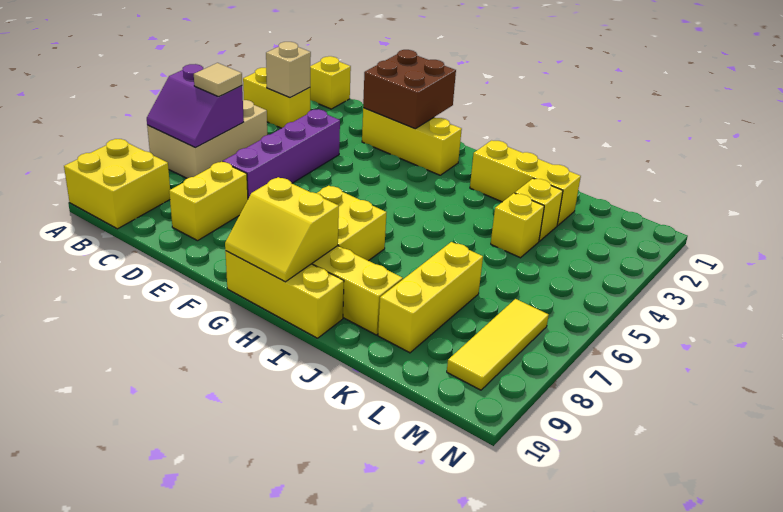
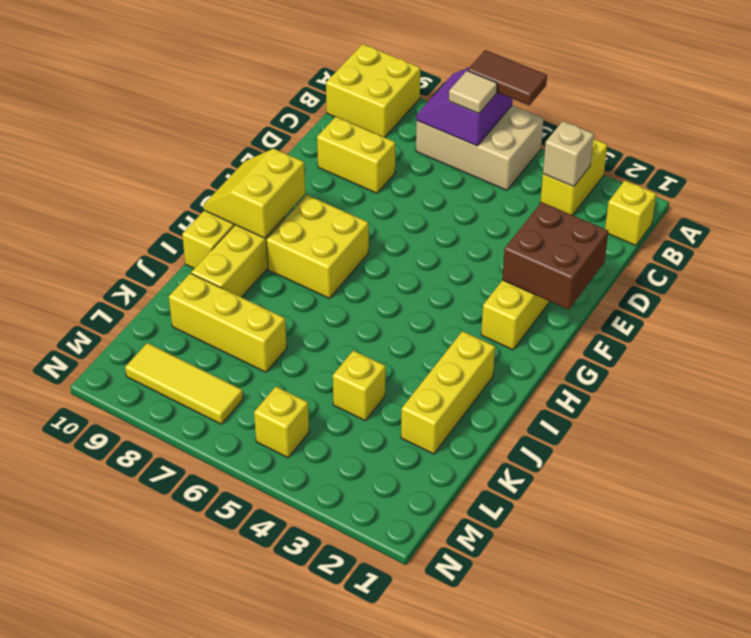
none -> brown 1x2 tile [468,50,547,105]
purple 1x4 brick [223,109,340,198] -> none
yellow 1x1 brick [515,178,563,241] -> yellow 1x1 brick moved to [254,387,309,458]

